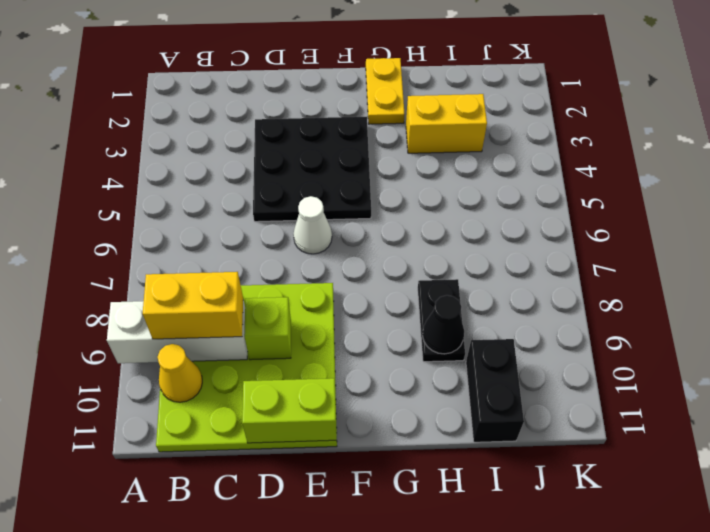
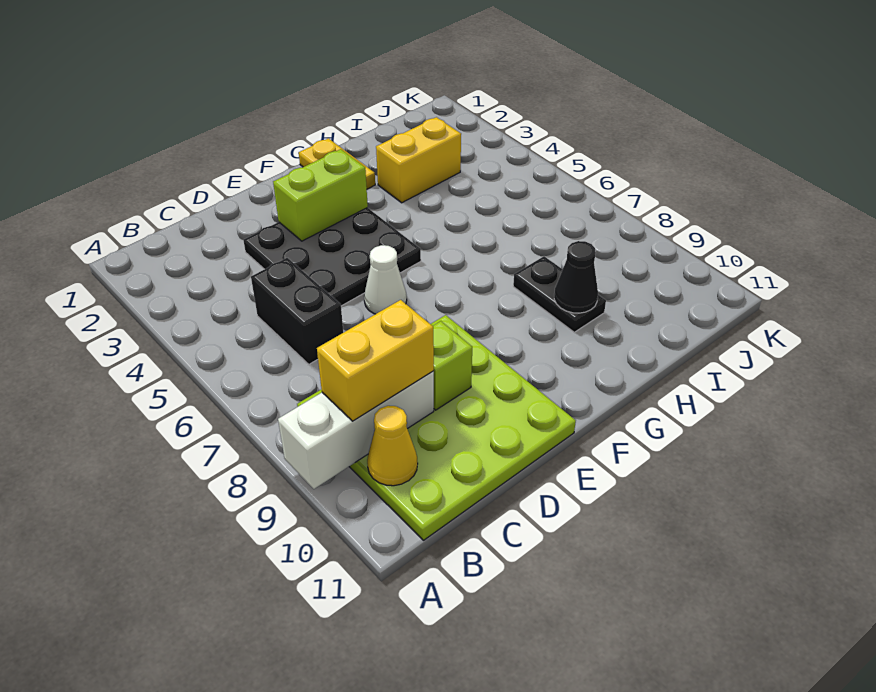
lime 1x2 brick [242,378,337,443] -> lime 1x2 brick moved to [273,149,368,241]
black 1x2 brick [466,339,524,442] -> black 1x2 brick moved to [251,258,343,364]

